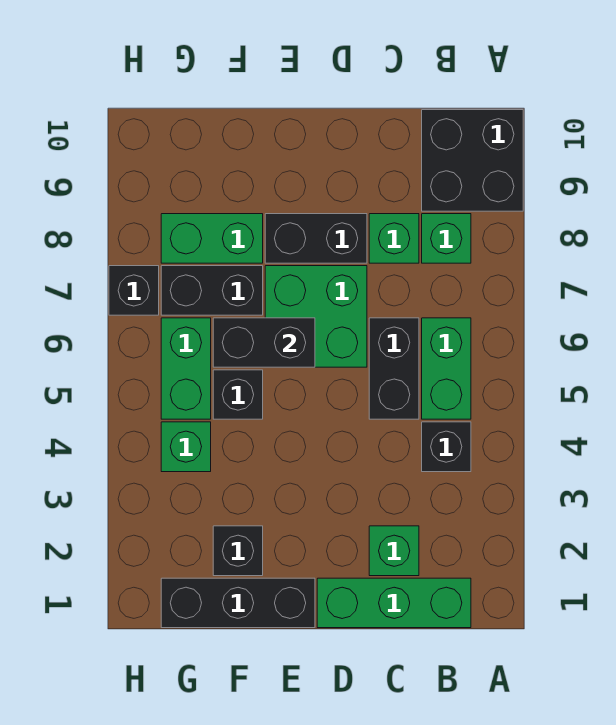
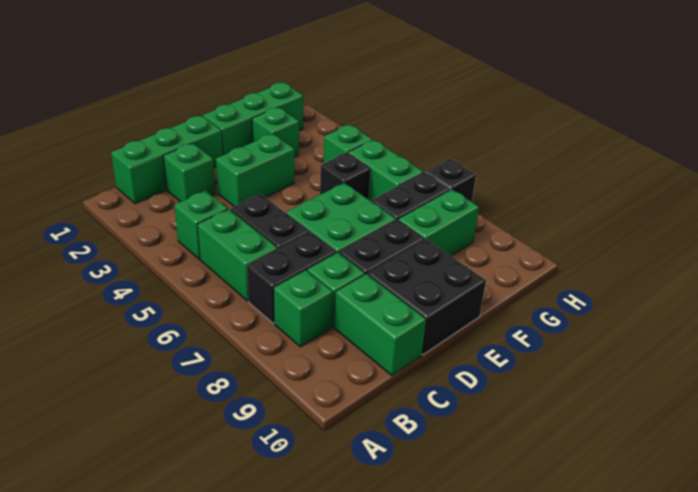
black 2x2 brick [422,110,523,211] -> black 2x2 brick moved to [368,239,486,355]
black 1x1 brick [422,422,471,472] -> green 1x1 brick [174,191,228,259]
none -> green 1x2 brick [334,274,426,376]
none -> green 1x2 brick [216,134,294,206]
black 1x3 brick [161,578,315,628] -> green 1x3 brick [203,83,303,155]
black 1x2 brick [213,318,315,367] -> black 1x2 brick moved to [247,232,337,323]
black 1x1 brick [213,526,263,576] -> green 1x1 brick [252,107,299,157]

